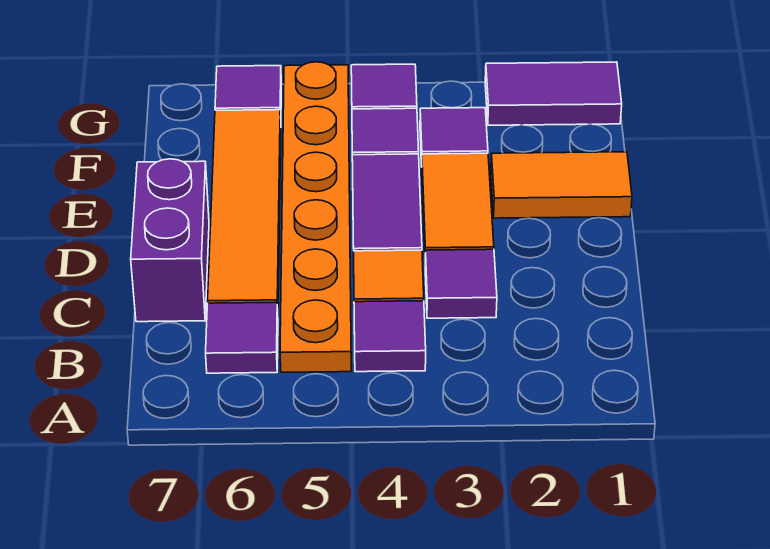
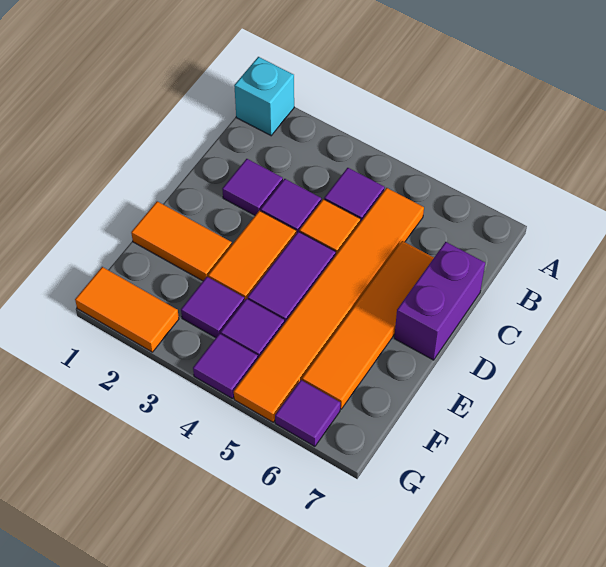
none -> cyan 1x1 brick [234,57,294,136]
orange 1x6 plate [280,62,351,372] -> orange 1x6 tile [234,188,424,422]
purple 1x1 tile [206,302,278,373] -> purple 1x1 tile moved to [222,159,283,215]
purple 1x2 tile [485,62,622,125] -> orange 1x2 tile [75,267,179,352]

